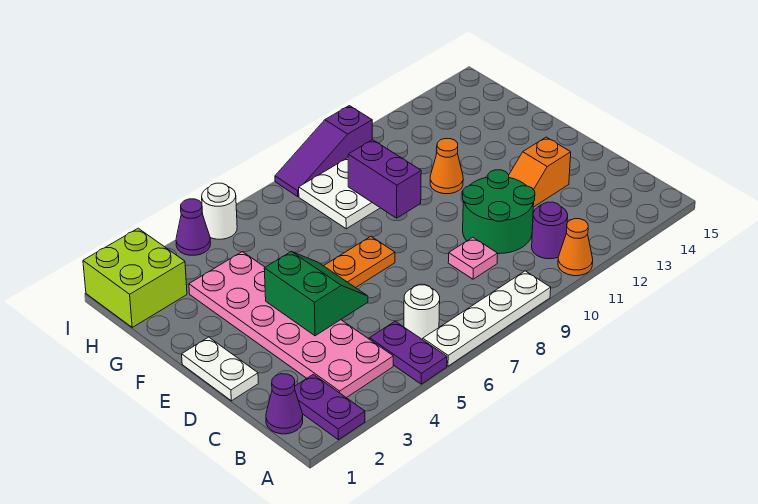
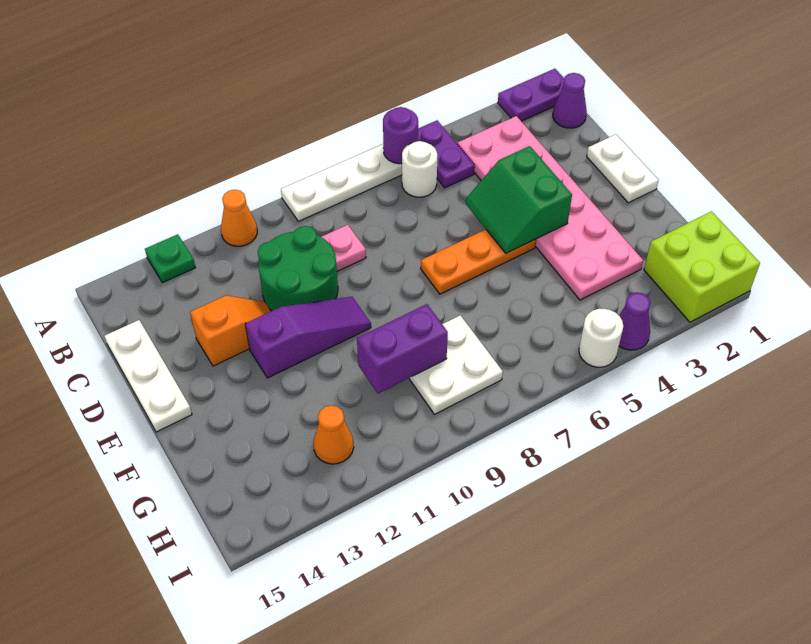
purple 1x2 plate [295,374,365,440] -> purple 1x2 plate turned to [498,69,564,121]
none -> green 1x1 plate [145,234,195,283]
purple 1x1 round brick [532,202,568,259] -> purple 1x1 round brick moved to [383,107,418,164]
none -> white 1x3 plate [104,320,192,432]
purple 1x2 brick [348,140,421,218] -> purple 1x2 brick turned to [357,304,448,393]
orange 1x1 cone [430,139,463,194] -> orange 1x1 cone moved to [313,405,354,464]
purple 1x3 slope [275,106,372,196] -> purple 1x3 slope moved to [245,297,371,378]

